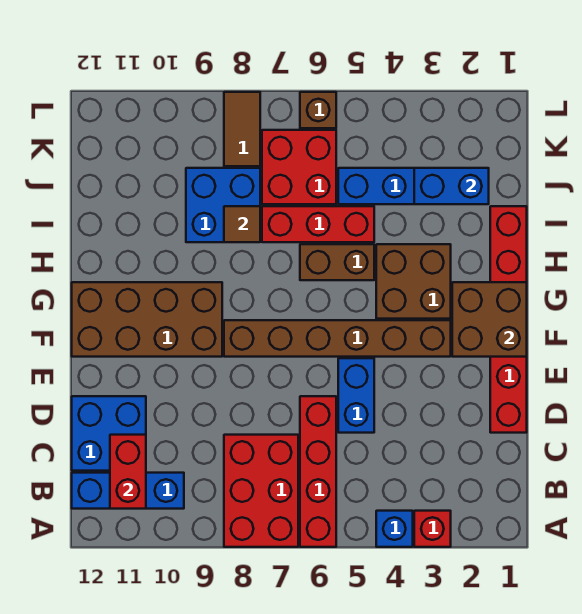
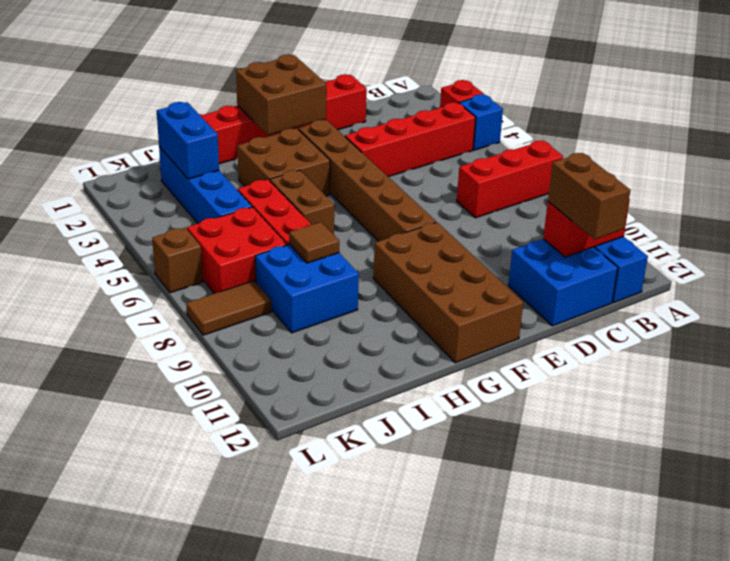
red 1x4 brick [300,396,336,547] -> red 1x4 brick moved to [345,102,476,177]
red 2x3 brick [224,435,298,547] -> red 1x3 brick [457,141,563,218]
none -> brown 1x2 brick [548,153,630,239]
blue 1x2 brick [338,358,374,433] -> none

